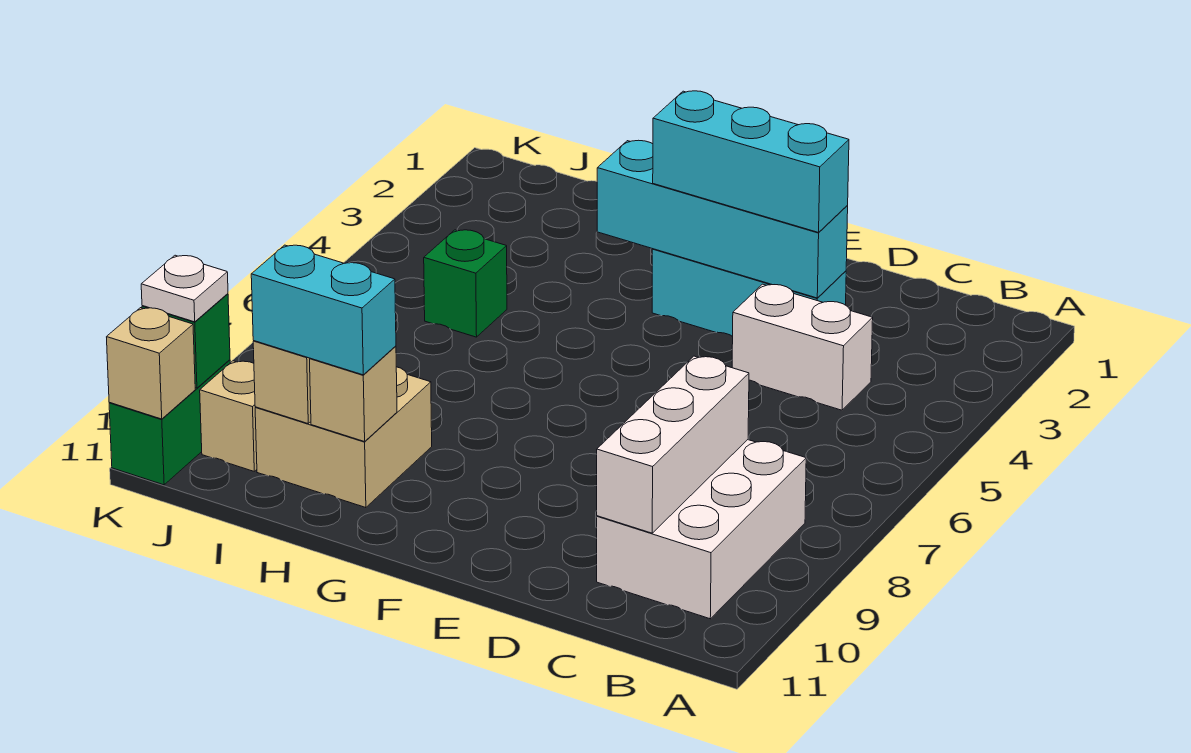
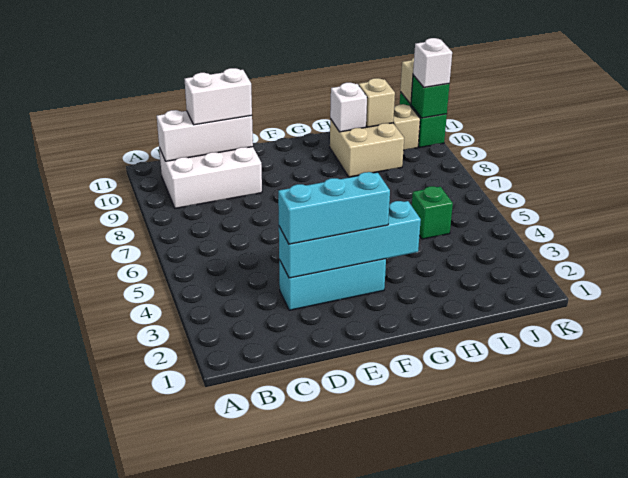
white 2x3 brick [597,440,806,619] -> white 2x3 brick turned to [159,147,262,208]
white 1x2 brick [732,284,873,410] -> white 1x2 brick moved to [185,68,252,125]
white 1x3 brick [597,356,749,533] -> white 1x3 brick turned to [157,110,253,161]
tan 1x1 brick [310,346,397,442] -> white 1x1 brick [330,83,367,132]
cyan 1x2 brick [251,245,396,375] -> none
white 1x1 plate [141,255,228,322] -> white 1x1 brick [413,38,452,87]

